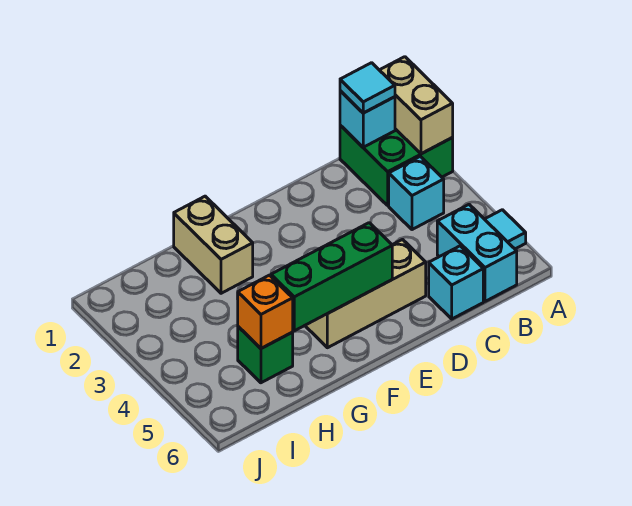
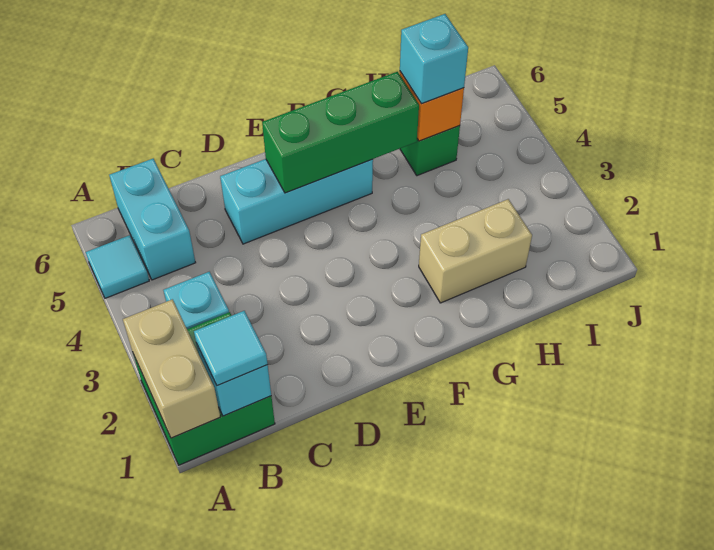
cyan 1x1 brick [429,246,483,319] -> cyan 1x1 brick moved to [400,14,468,104]
tan 1x3 brick [305,240,426,348] -> cyan 1x3 brick [220,159,373,244]
tan 1x2 brick [174,196,253,293] -> tan 1x2 brick turned to [419,199,532,303]

